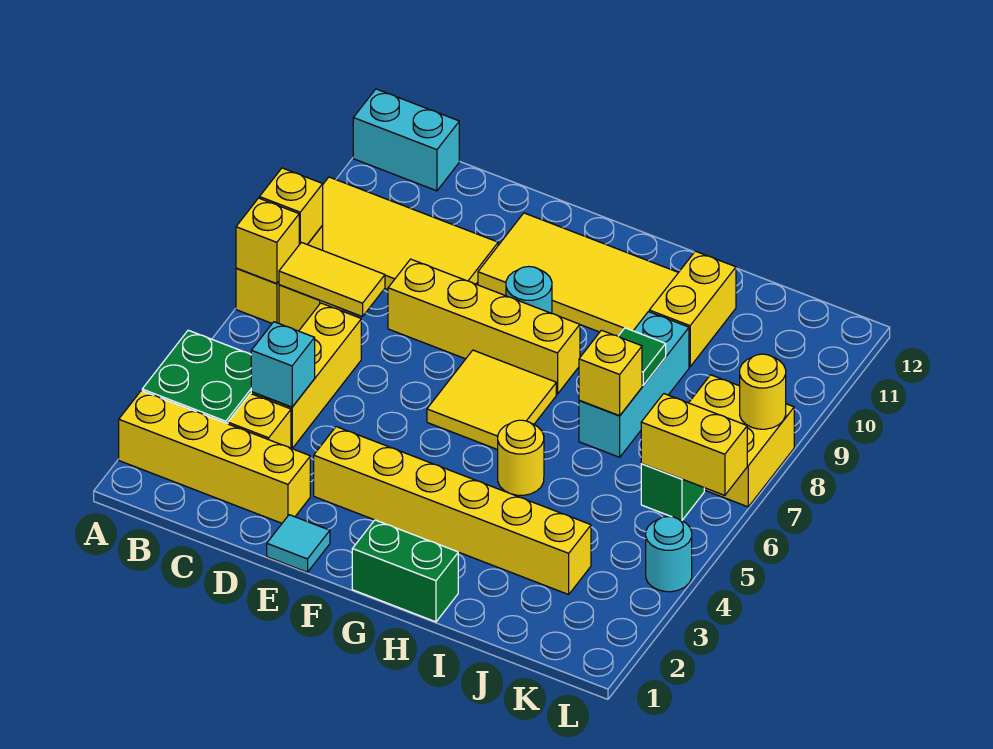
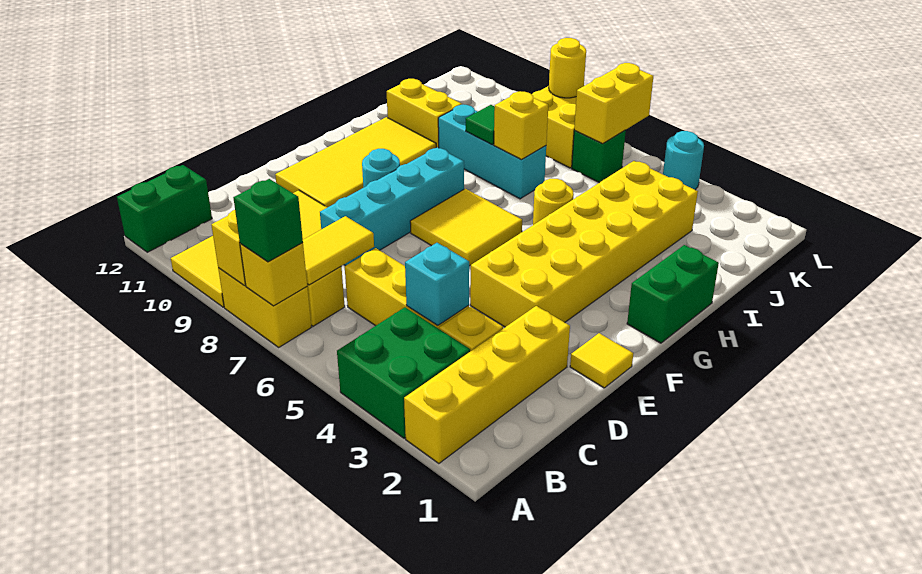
none -> green 1x1 brick [233,179,303,262]
cyan 1x2 brick [353,89,459,191] -> green 1x2 brick [117,165,212,252]
yellow 1x4 brick [388,259,580,394] -> cyan 1x4 brick [320,147,464,266]
cyan 1x1 tile [267,515,330,572] -> yellow 1x1 tile [570,333,633,388]
yellow 1x6 brick [314,427,591,594] -> yellow 2x6 brick [470,161,698,327]

